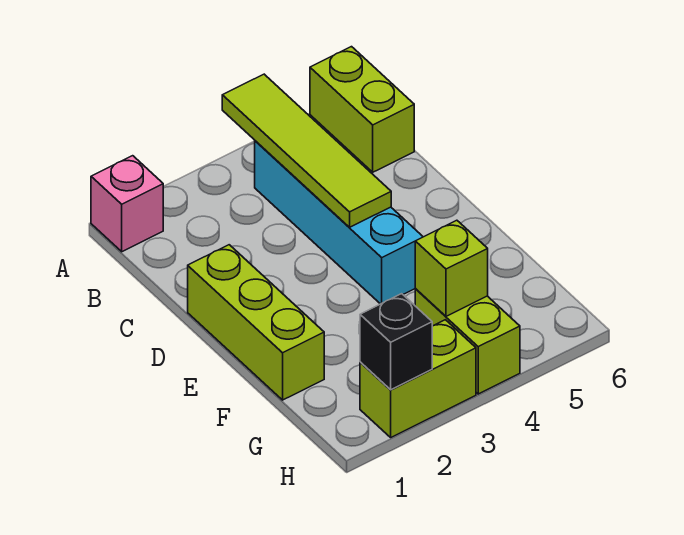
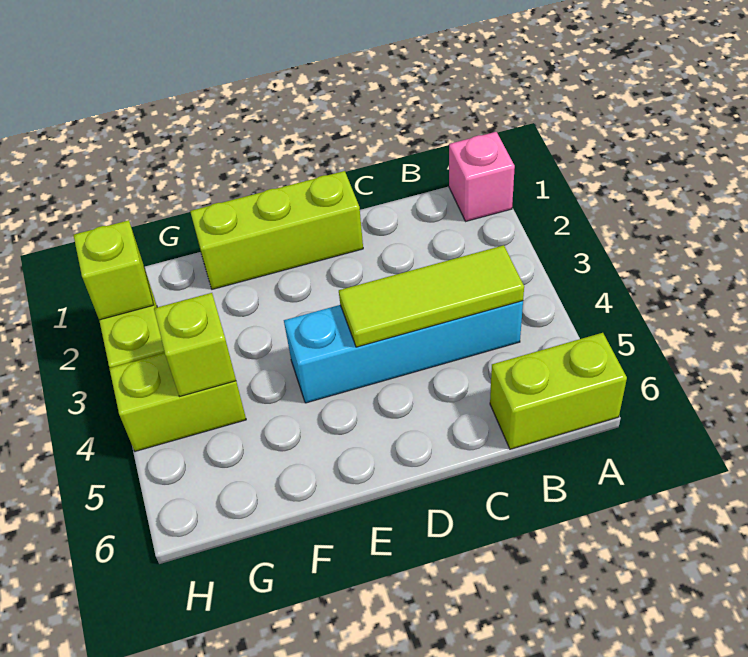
lime 1x4 tile [222,74,391,227] -> lime 1x3 tile [339,245,524,347]
black 1x1 brick [360,294,432,390] -> lime 1x1 brick [73,220,153,320]

